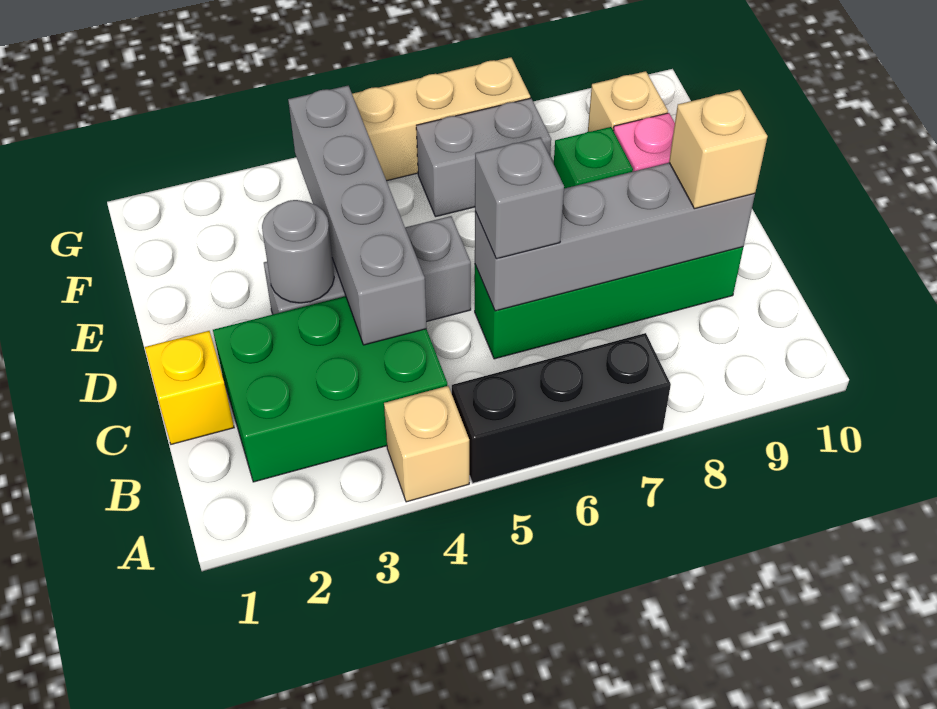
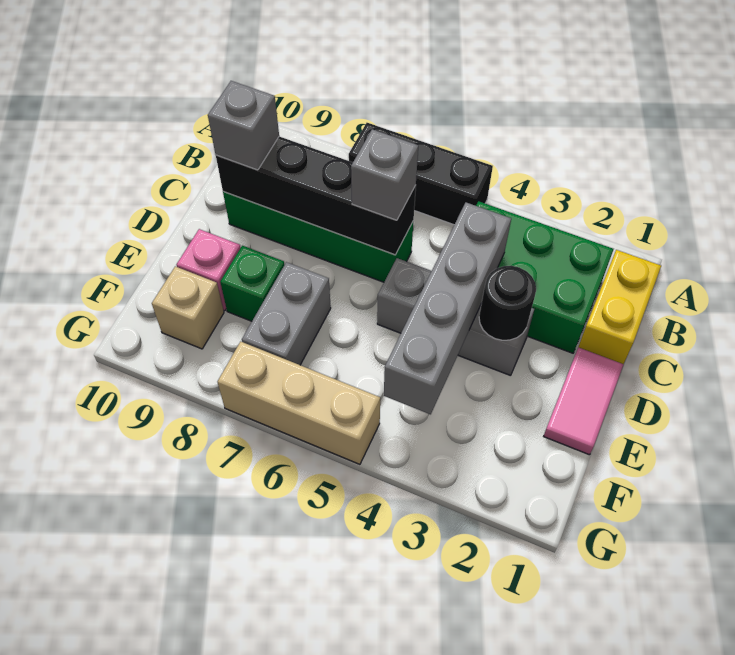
tan 1x1 brick [384,386,469,502] -> none
yellow 1x1 brick [145,331,234,444] -> yellow 1x2 brick [579,250,661,364]
grey 1x4 brick [475,163,755,311] -> black 1x4 brick [216,136,416,255]
tan 1x1 brick [669,90,768,209] -> grey 1x1 brick [208,81,279,170]
none -> pink 1x2 tile [544,347,624,455]
grey 1x1 round brick [262,200,334,303] -> black 1x1 round brick [479,266,536,340]
grey 1x2 brick [416,98,551,217] -> grey 1x2 brick turned to [242,262,331,365]

